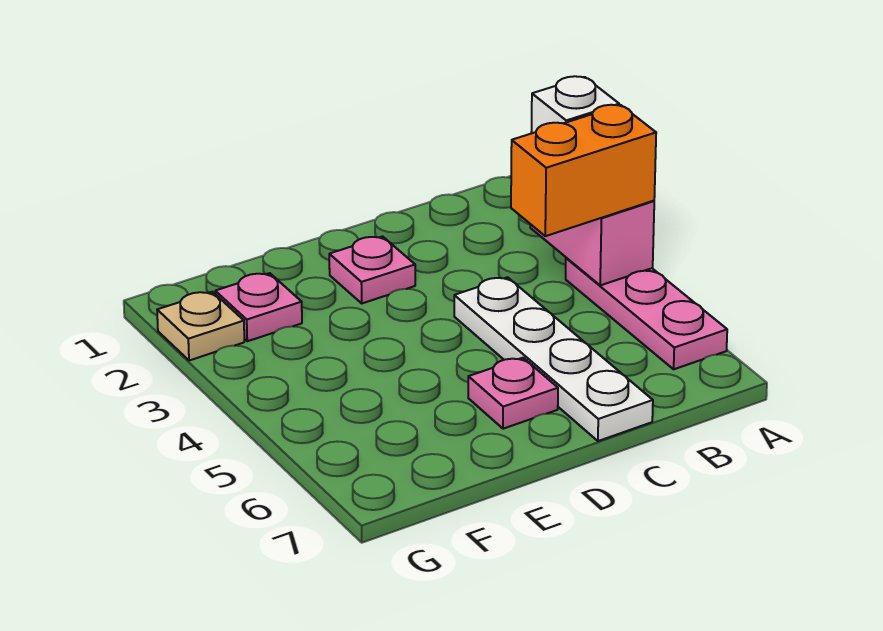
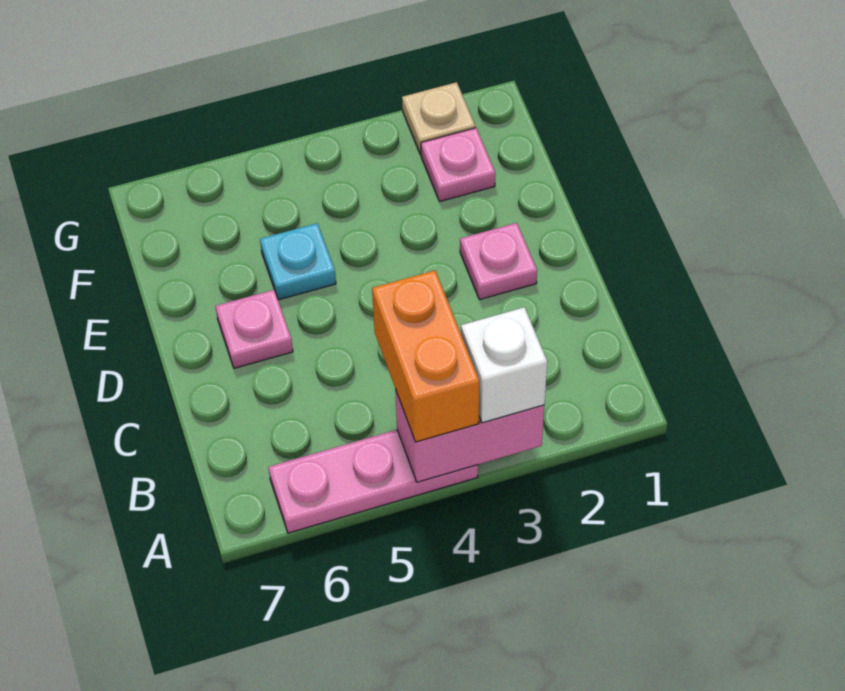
white 1x4 plate [454,277,653,441] -> none
none -> cyan 1x1 plate [260,223,336,300]

